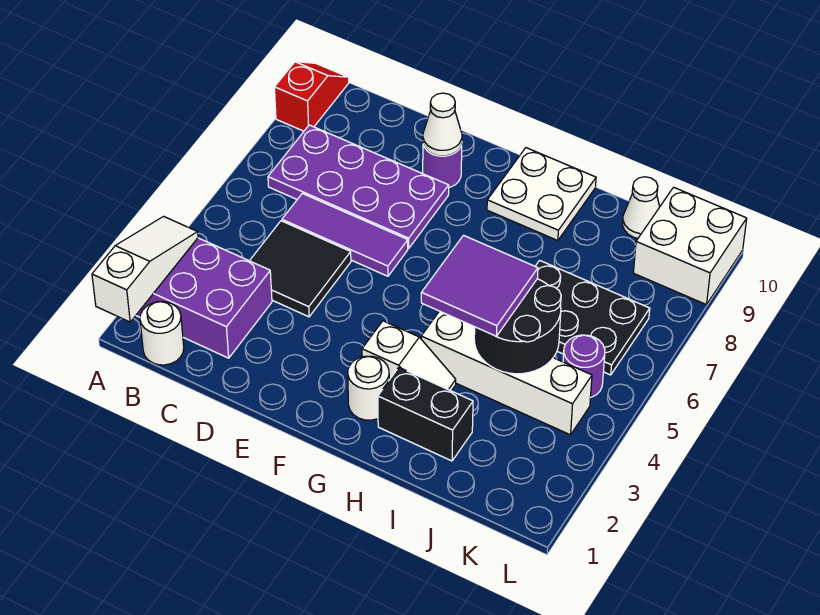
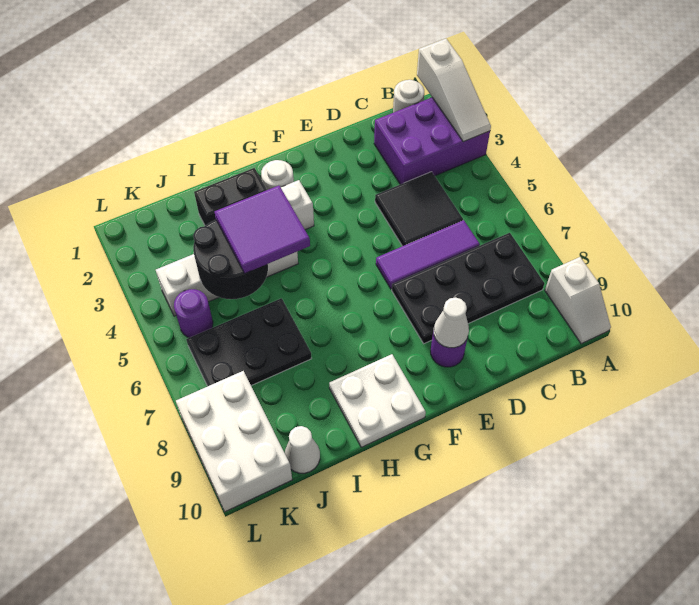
red 1x2 slope [274,62,349,131] -> white 1x2 slope [545,257,611,344]
purple 2x4 plate [268,125,449,248] -> black 2x4 plate [392,233,544,344]
white 2x2 brick [633,187,747,305] -> white 2x3 brick [176,371,292,512]

